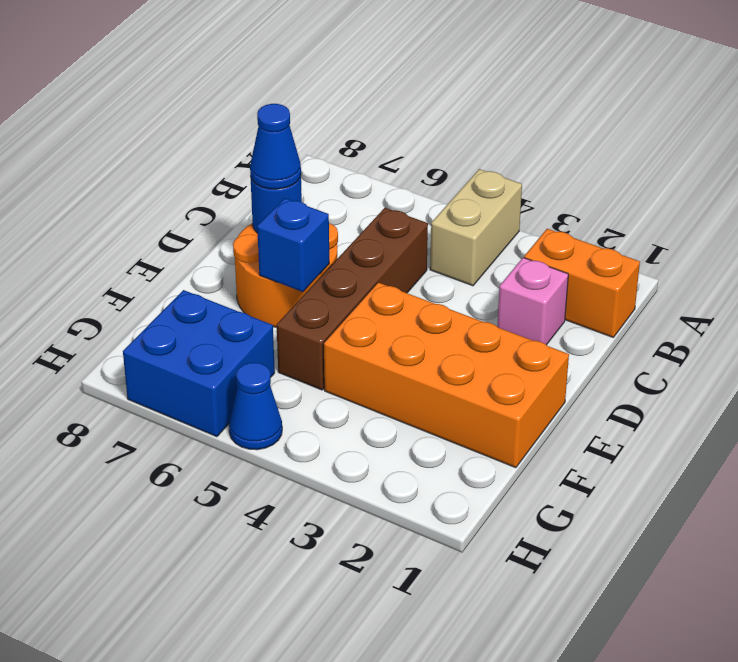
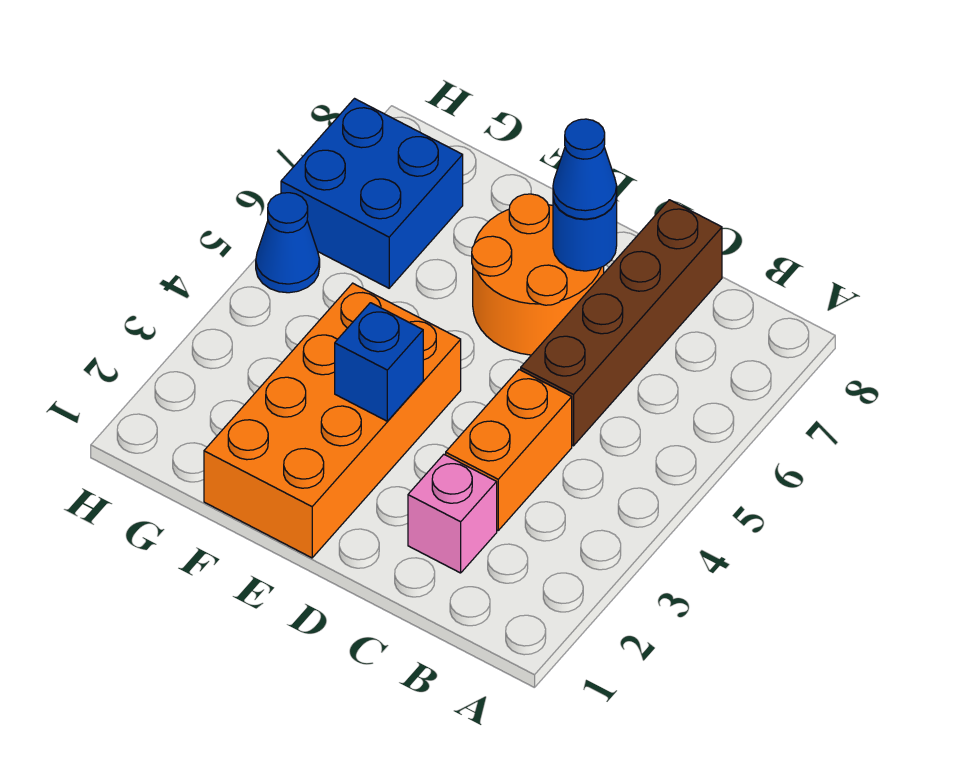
tan 1x2 brick [430,169,522,286] -> none
orange 1x2 brick [524,229,640,338] -> orange 1x2 brick moved to [446,370,572,530]
brown 1x4 brick [277,208,428,390] -> brown 1x4 brick turned to [521,200,722,446]
blue 1x1 brick [257,198,329,292] -> blue 1x1 brick moved to [335,303,423,421]

